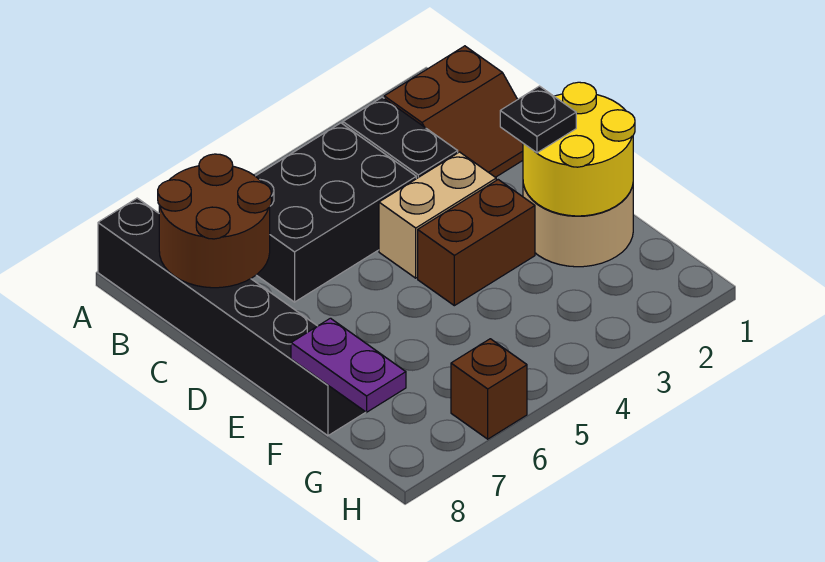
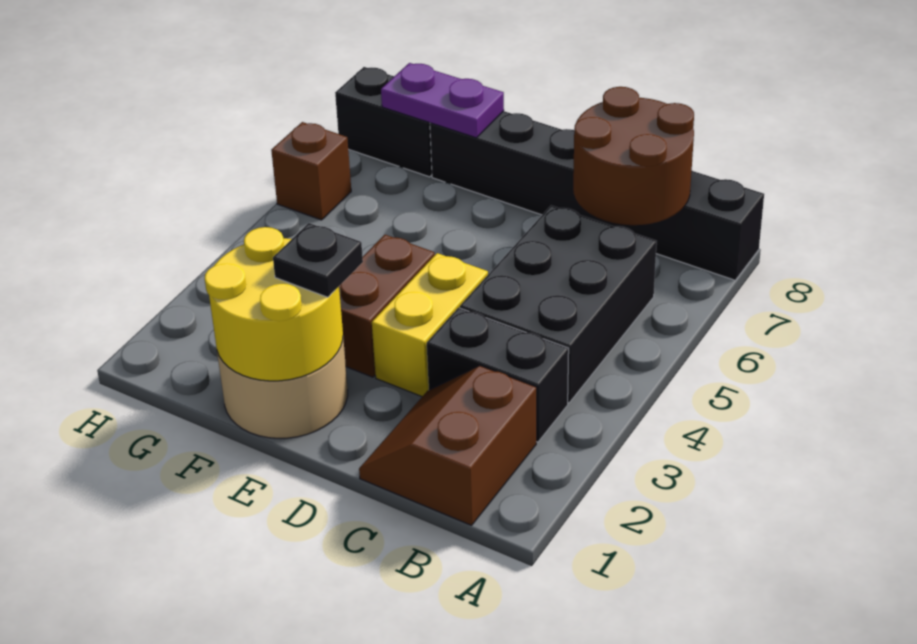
tan 1x2 brick [379,152,496,278] -> yellow 1x2 brick [372,253,488,396]
none -> black 1x2 brick [335,67,432,177]

